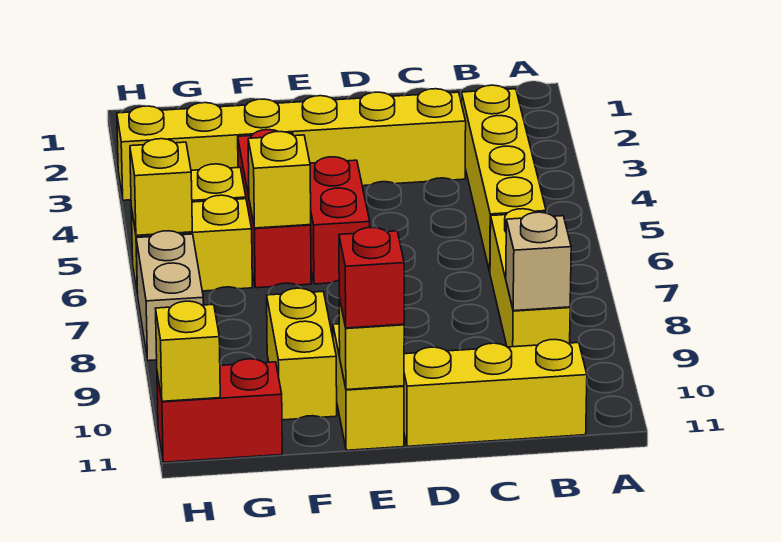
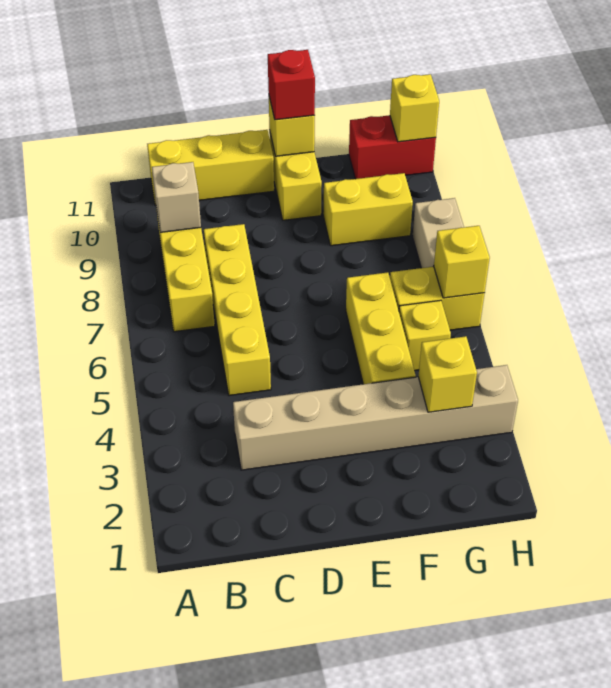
yellow 1x4 brick [461,85,546,272] -> yellow 1x4 brick moved to [204,224,271,396]
yellow 1x6 brick [117,89,466,200] -> tan 1x6 brick [233,365,518,470]
red 1x2 brick [310,157,370,284] -> none
red 1x3 brick [238,130,311,288] -> yellow 1x3 brick [346,272,416,384]
yellow 1x1 brick [248,132,311,228] -> yellow 1x1 brick moved to [418,336,477,412]
yellow 1x2 brick [267,288,337,420] -> yellow 1x2 brick turned to [323,173,413,246]

